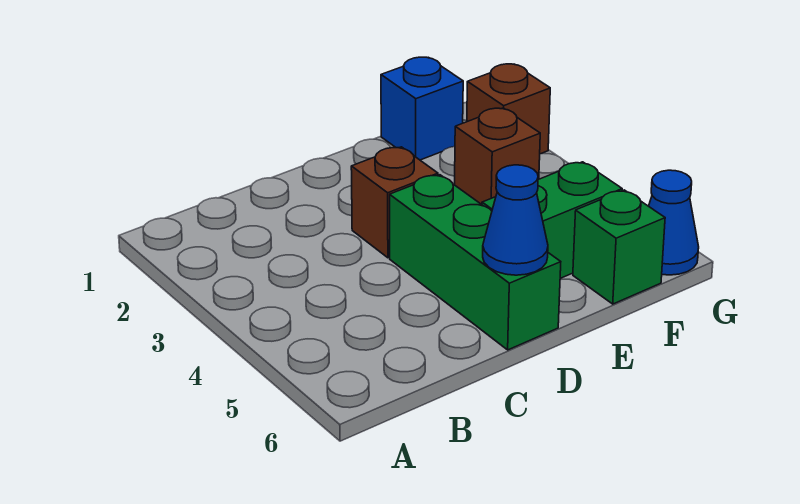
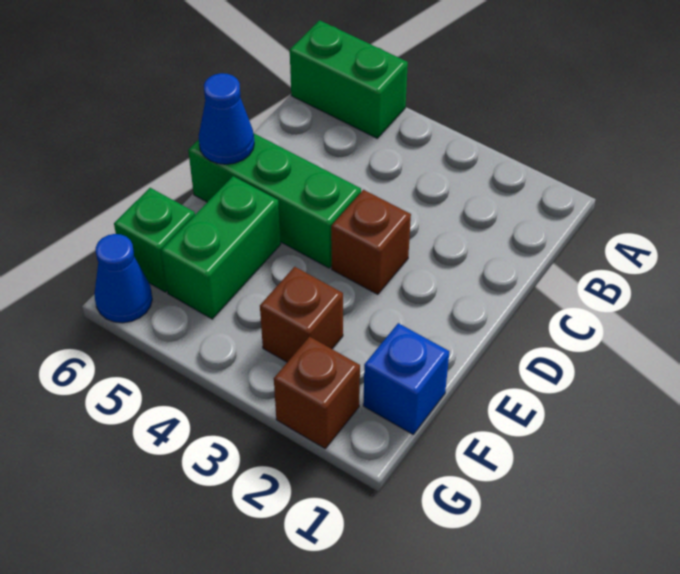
none -> green 1x2 brick [290,20,408,138]

